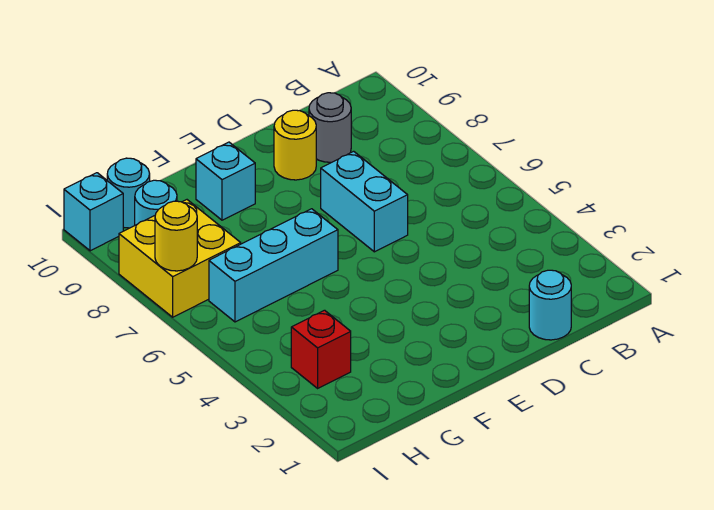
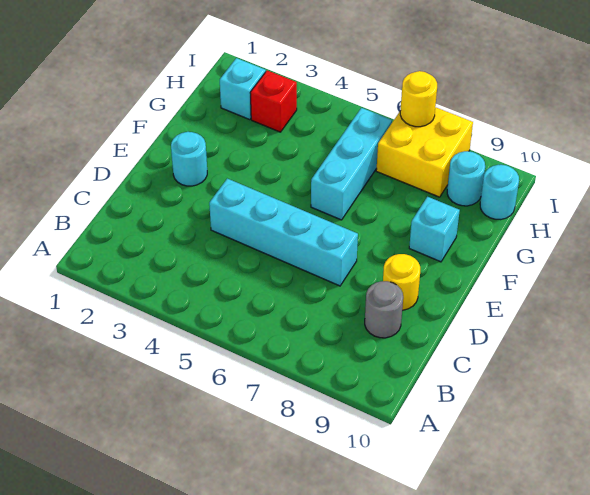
cyan 1x1 round brick [529,270,571,340] -> cyan 1x1 round brick moved to [171,132,207,186]
cyan 1x2 brick [321,151,408,252] -> cyan 1x4 brick [209,179,358,286]
cyan 1x1 brick [64,173,123,251] -> cyan 1x1 brick moved to [220,58,266,120]

